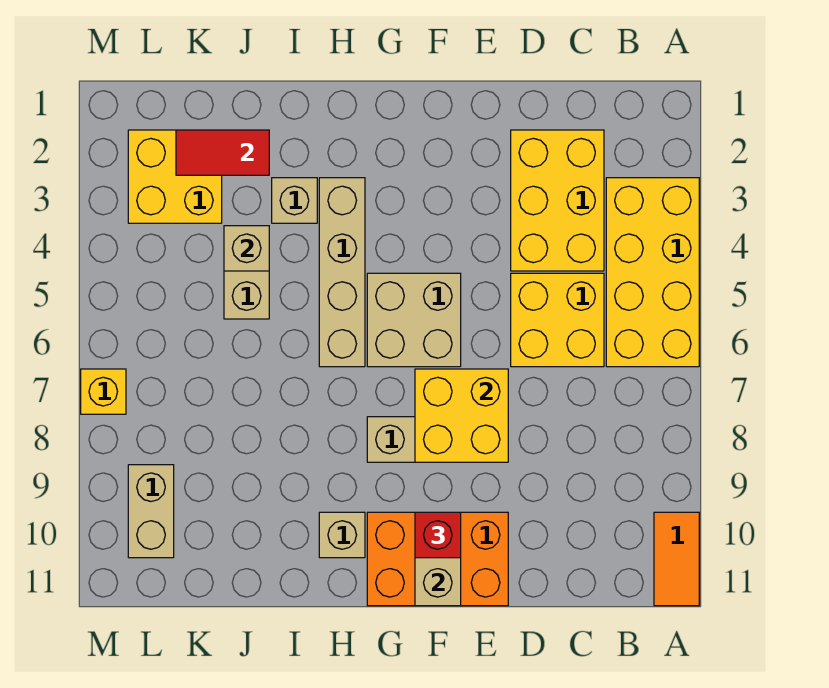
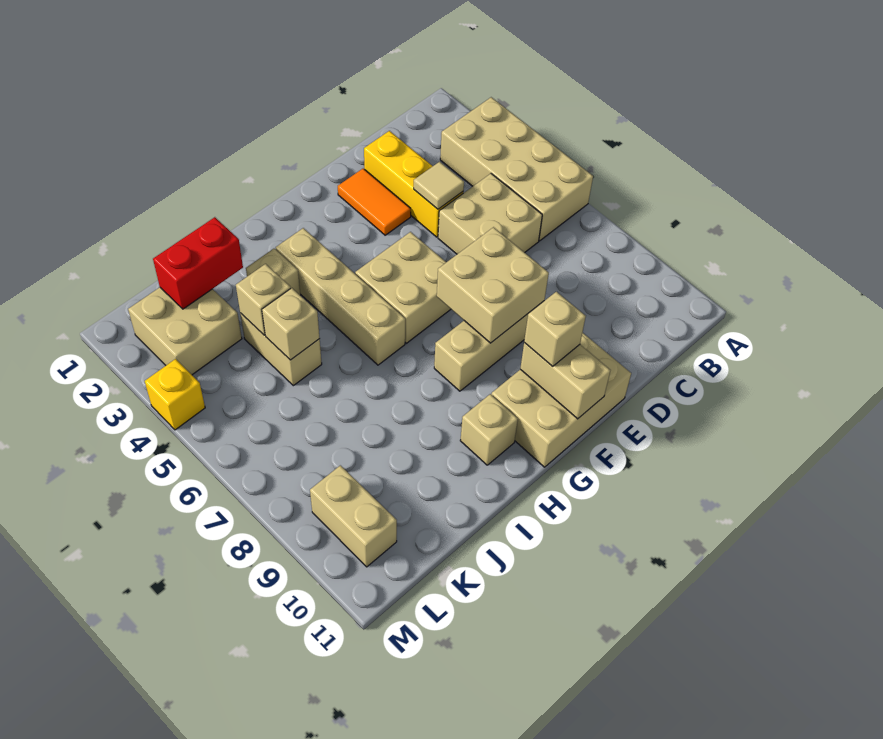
yellow 2x4 brick [606,178,699,367] -> tan 2x4 brick [440,97,593,241]
orange 1x2 tile [654,512,699,606] -> orange 1x2 tile moved to [338,169,411,235]
yellow 2x3 brick [511,130,604,271] -> yellow 1x3 brick [364,131,463,237]
yellow 2x2 brick [511,273,604,367] -> tan 2x2 brick [438,174,542,254]
none -> tan 1x1 tile [414,162,464,209]
yellow 2x2 brick [415,369,508,462] -> tan 2x2 brick [437,227,549,343]
orange 2x3 brick [367,512,508,606] -> tan 2x3 brick [491,333,631,467]
red 1x1 brick [415,512,461,558] -> tan 1x1 brick [524,292,586,366]
red 1x2 tile [176,130,269,175] -> red 1x2 brick [153,217,243,309]
none -> tan 1x1 brick [262,288,320,360]
yellow 2x2 brick [128,130,222,223] -> tan 2x2 brick [128,287,242,375]
yellow 1x1 brick [81,369,126,414] -> yellow 1x1 brick moved to [145,359,205,430]

